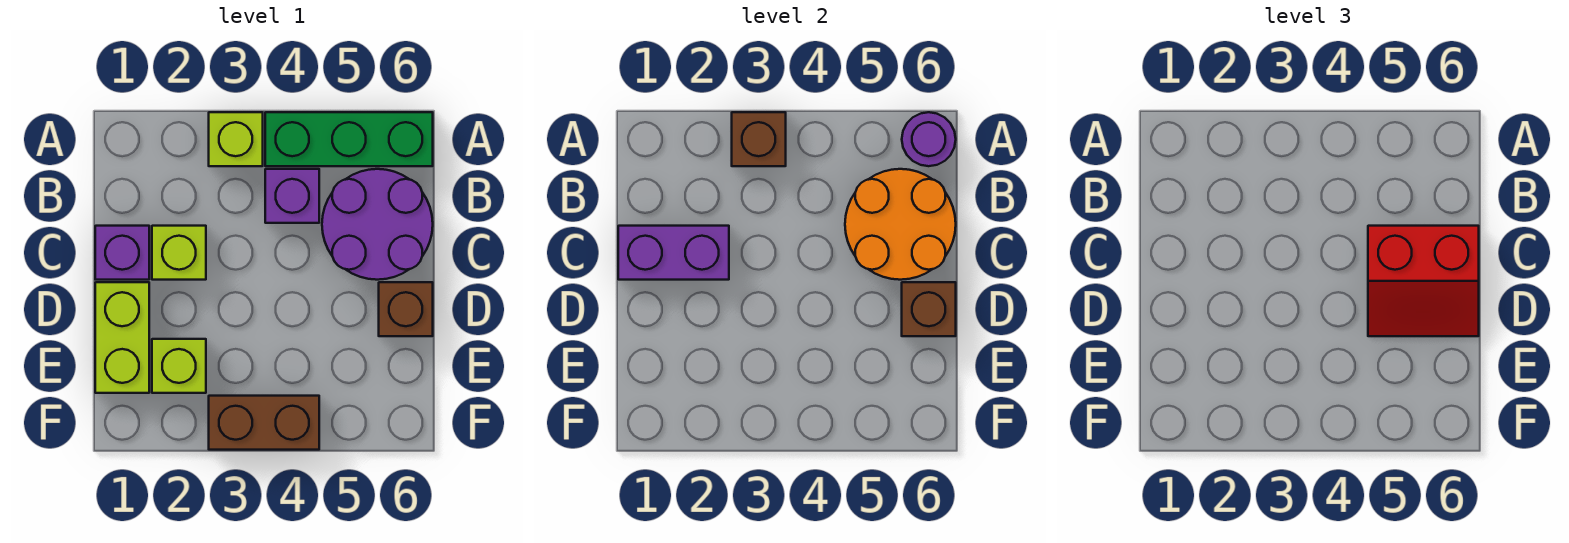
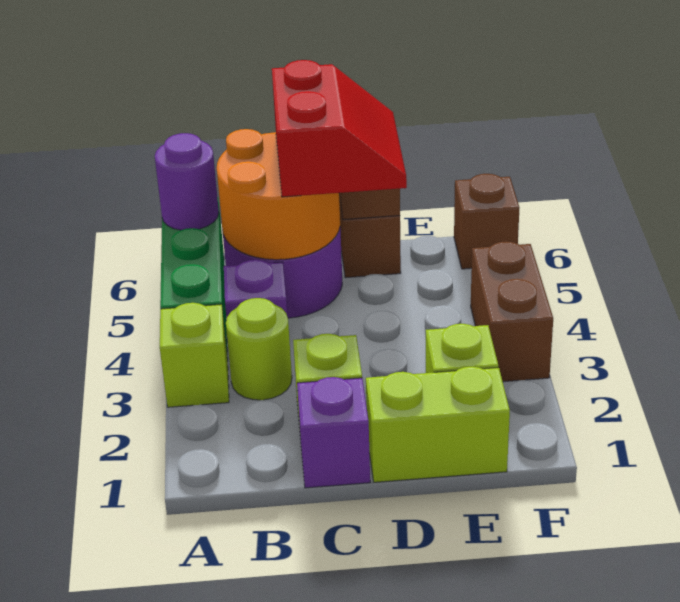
brown 1x1 brick [732,112,786,166] -> brown 1x1 brick moved to [454,174,519,269]
none -> lime 1x1 round brick [226,298,292,400]
purple 1x2 brick [618,226,729,280] -> none

